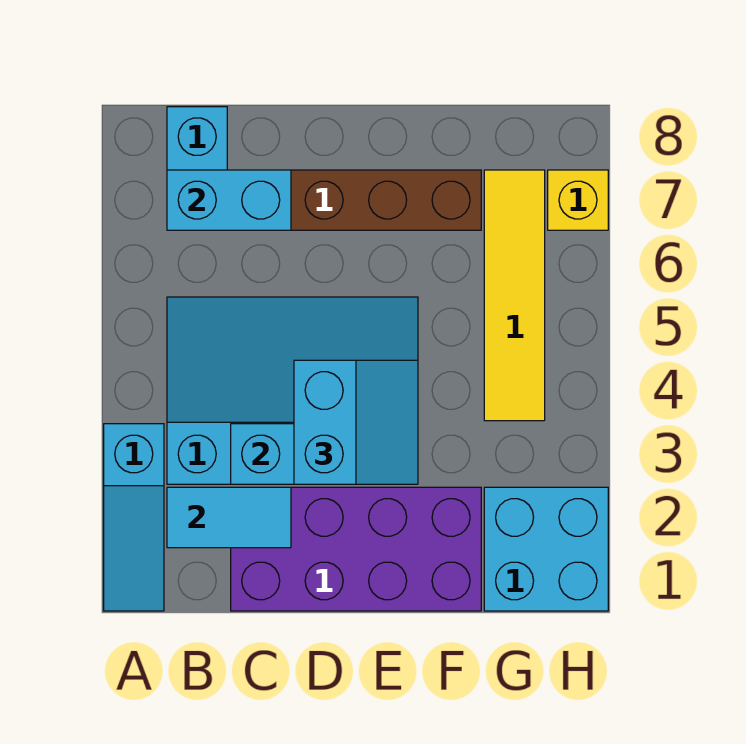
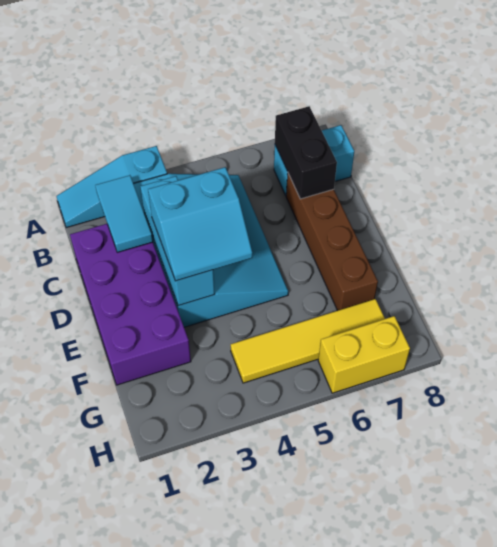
cyan 1x2 brick [167,170,291,230] -> black 1x2 brick [275,106,337,199]
cyan 2x2 brick [484,487,608,611] -> none
yellow 1x1 brick [548,170,608,230] -> yellow 1x2 brick [318,316,410,393]

